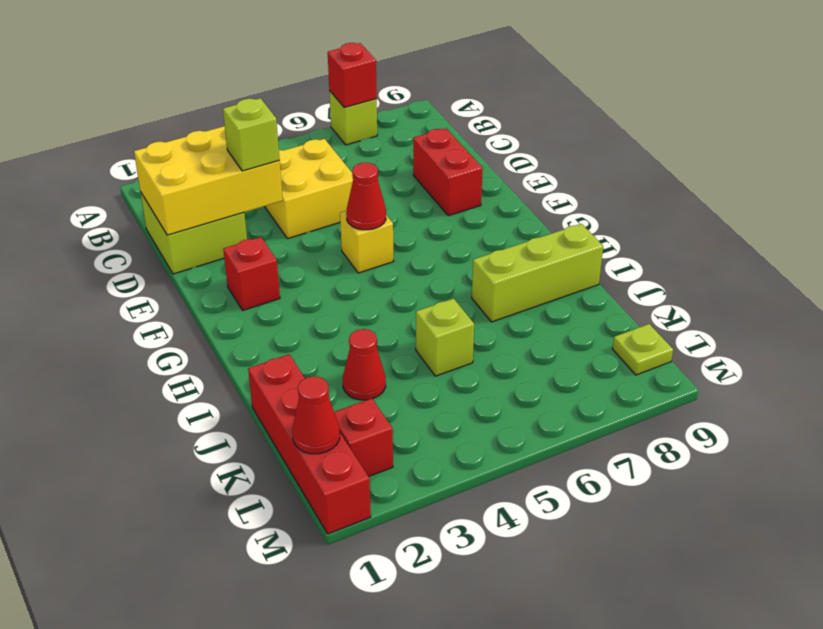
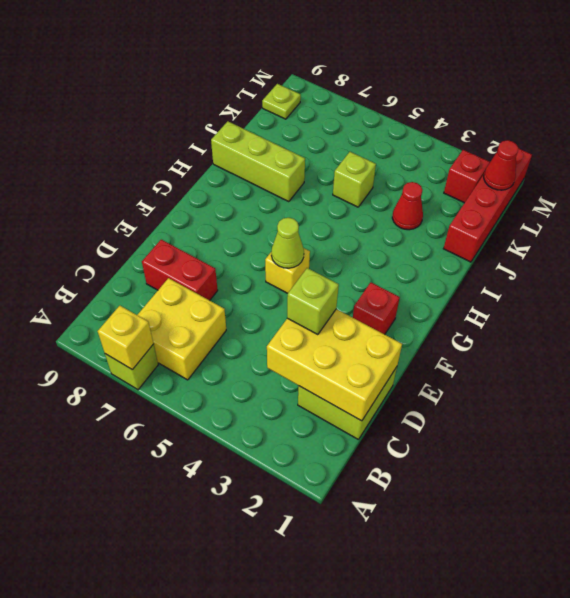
red 1x1 brick [328,43,377,108] -> yellow 1x1 brick [98,306,153,370]
yellow 2x2 brick [265,139,353,239] -> yellow 2x2 brick moved to [138,278,226,380]
red 1x2 brick [413,128,483,216] -> red 1x2 brick turned to [142,240,218,300]
red 1x1 cone [346,163,386,230] -> lime 1x1 cone [271,218,304,268]

